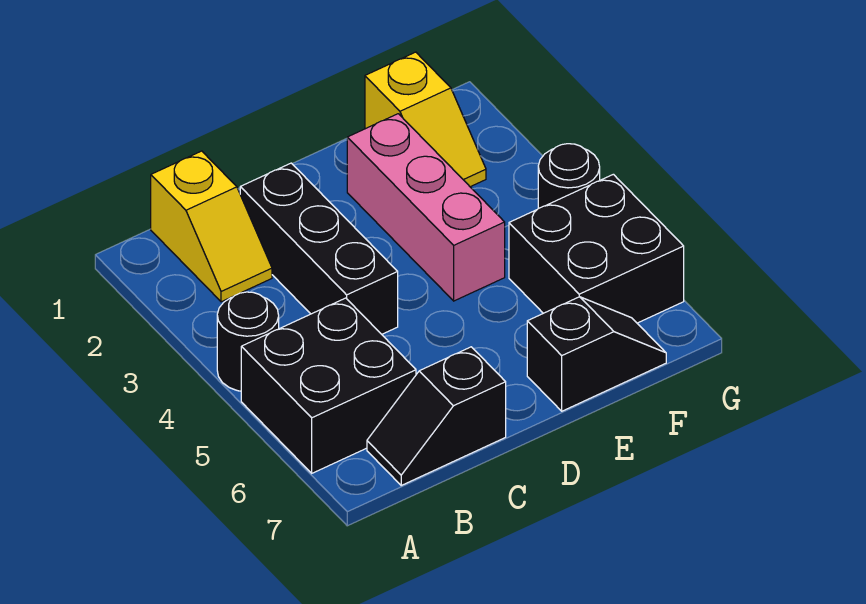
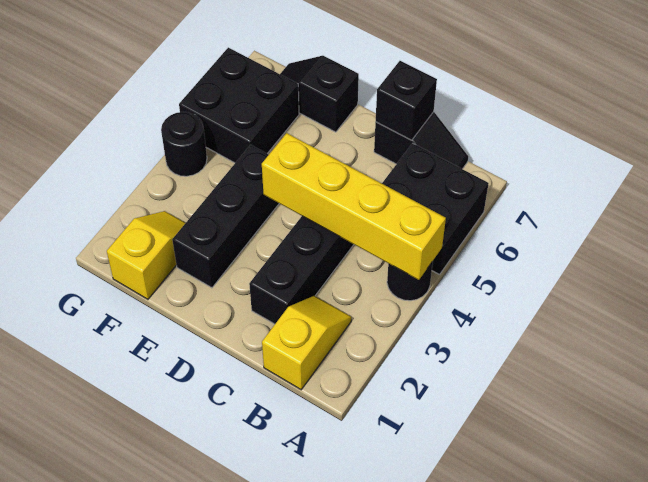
none -> yellow 1x4 brick [262,133,446,280]
none -> black 1x1 brick [376,61,437,140]
pink 1x3 brick [347,114,505,301] -> black 1x3 brick [172,145,279,288]

